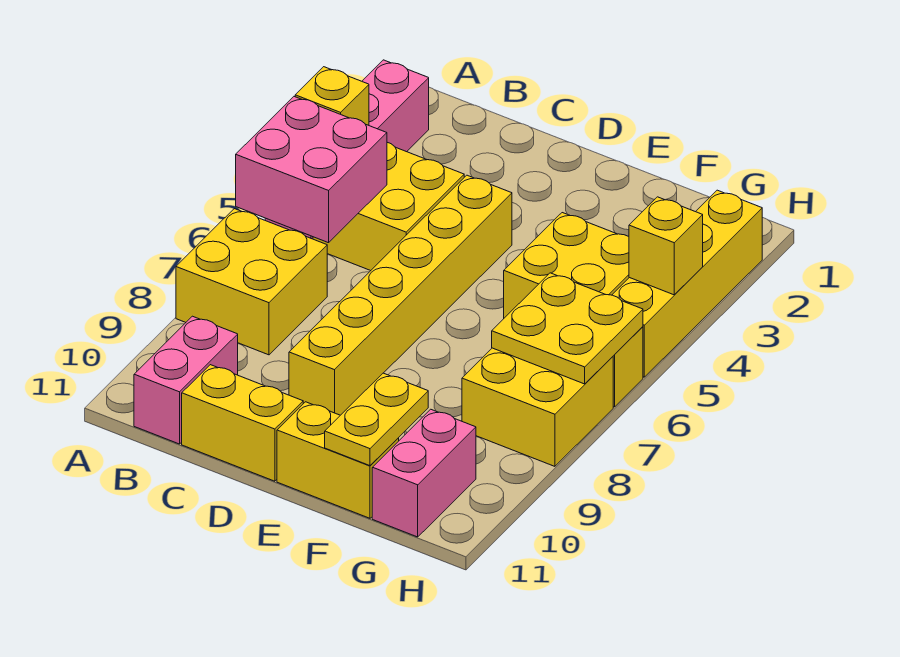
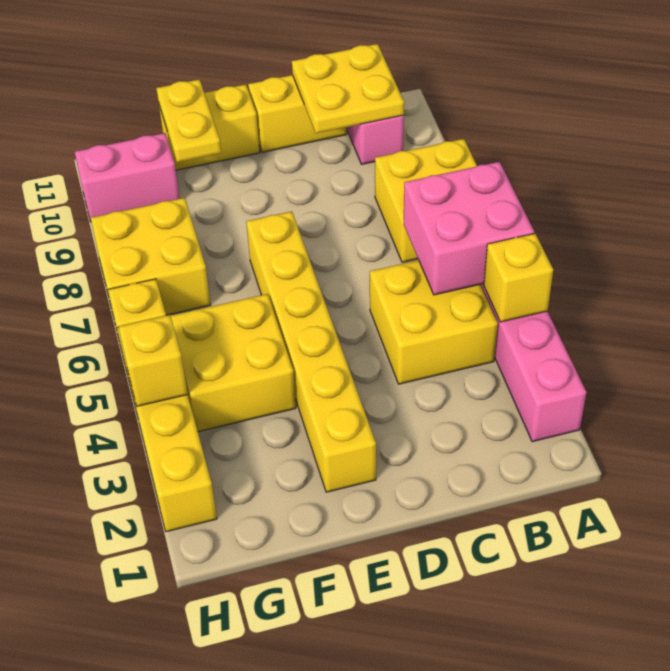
yellow 1x6 brick [289,175,512,415] -> yellow 1x6 brick moved to [246,211,376,492]
yellow 2x2 plate [492,273,643,384] -> yellow 2x2 plate moved to [292,44,404,133]
pink 1x2 brick [372,409,476,537] -> pink 1x2 brick turned to [75,133,180,222]

